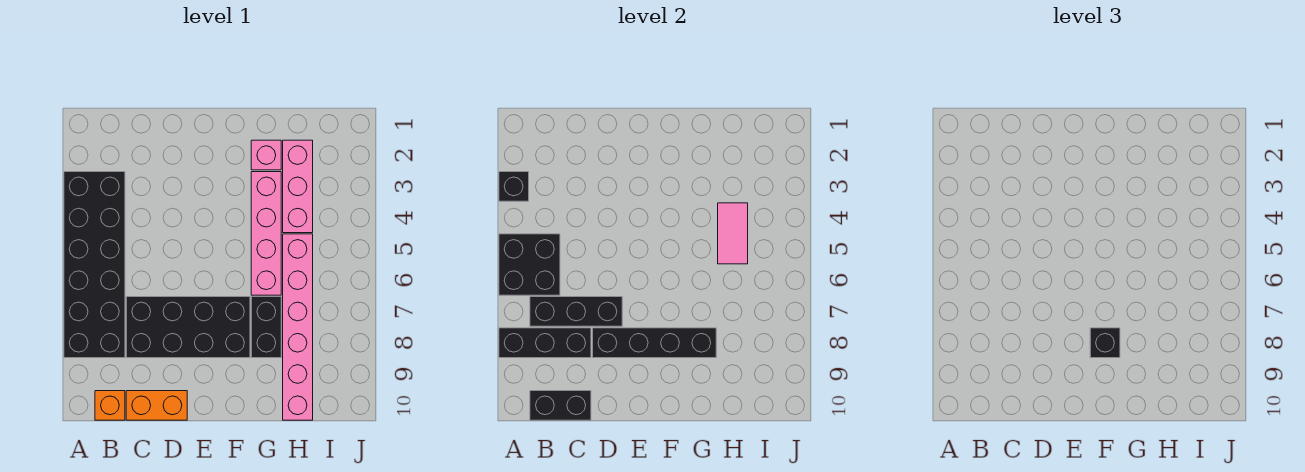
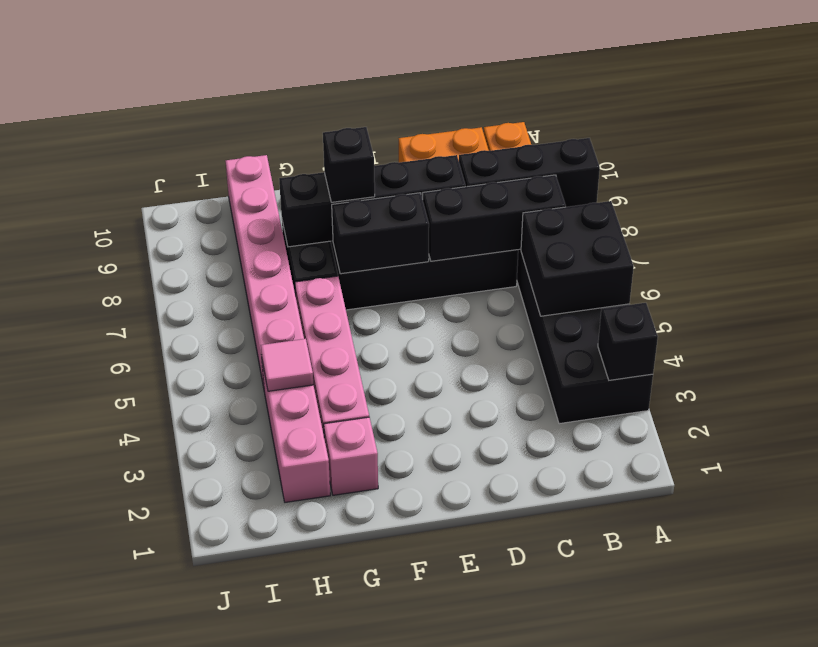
black 1x2 brick [530,391,591,420] -> black 1x2 brick moved to [332,193,429,274]
pink 1x2 tile [718,203,748,264] -> pink 1x1 tile [261,339,313,391]

